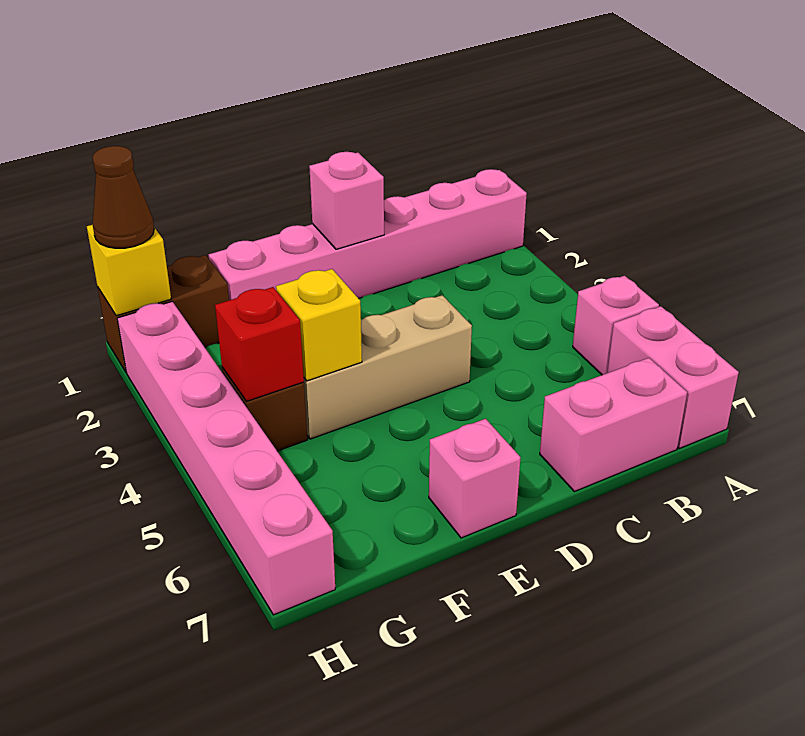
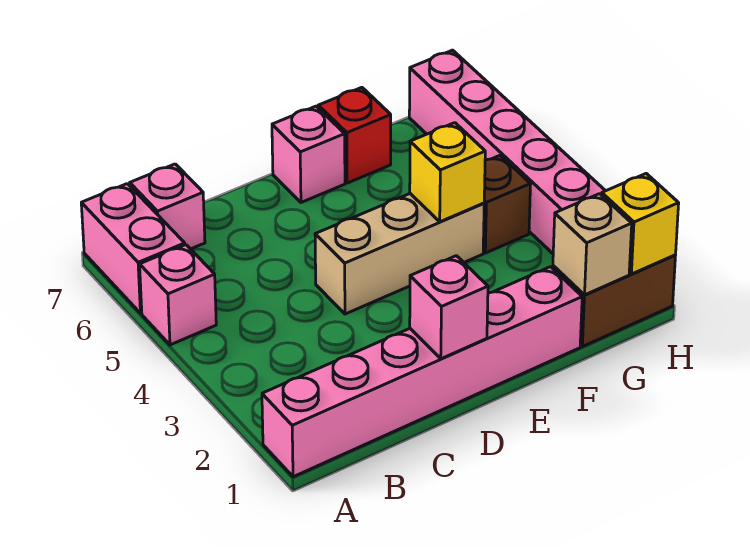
pink 1x2 brick [540,358,687,492] -> pink 1x1 brick [130,164,205,249]
none -> tan 1x1 brick [553,194,632,295]
red 1x1 brick [215,287,304,401] -> red 1x1 brick moved to [318,87,391,183]
brown 1x1 cone [92,146,154,248] -> none

